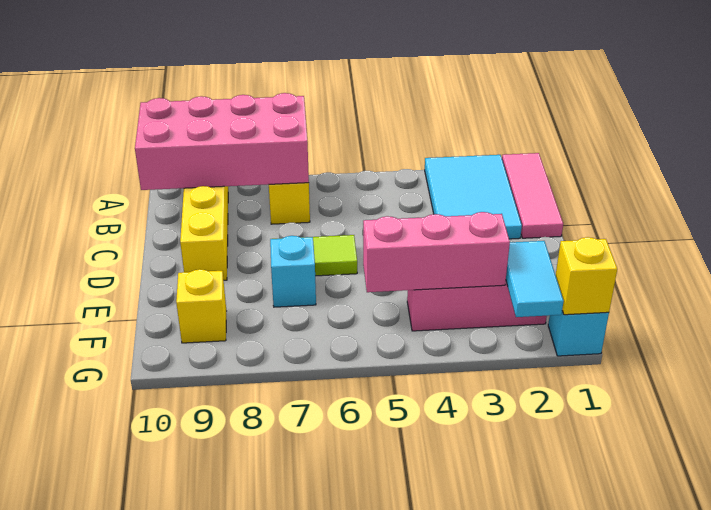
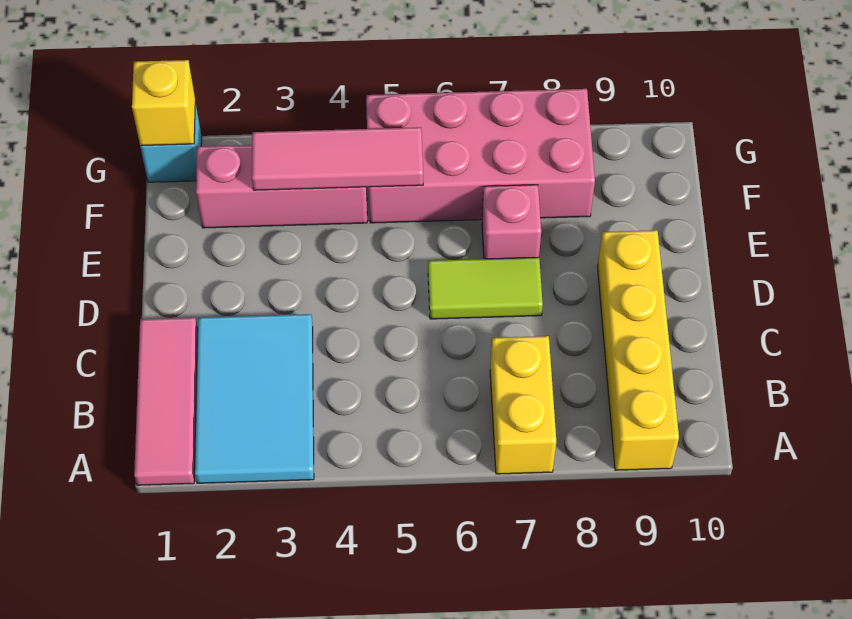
pink 2x4 brick [135,93,309,190] -> pink 2x4 brick moved to [366,89,595,223]
cyan 1x1 brick [270,236,316,307] -> pink 1x1 brick [482,185,541,259]
cyan 1x2 tile [506,241,564,317] -> none
pink 1x3 brick [363,212,510,292] -> pink 1x3 tile [252,127,423,190]
yellow 1x1 brick [176,269,226,343] -> none

